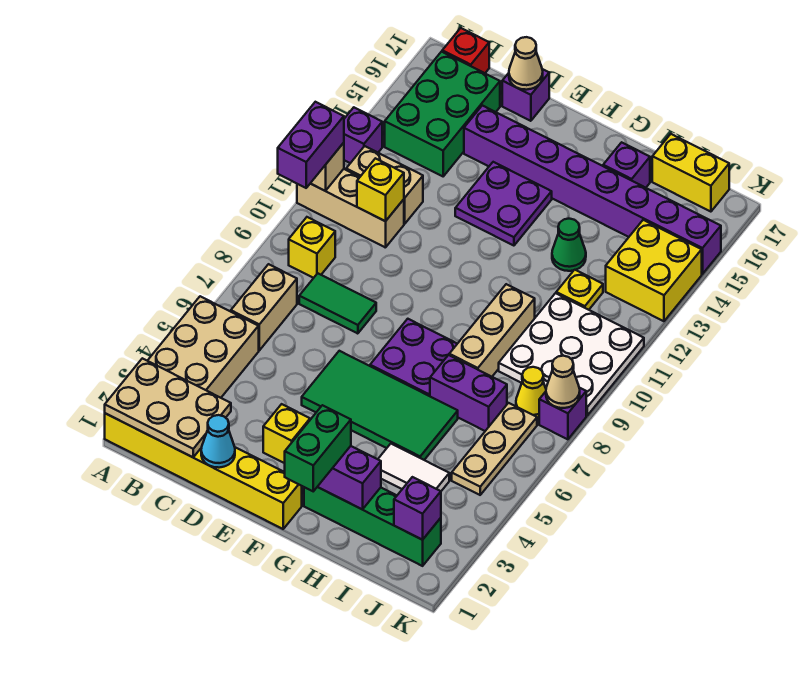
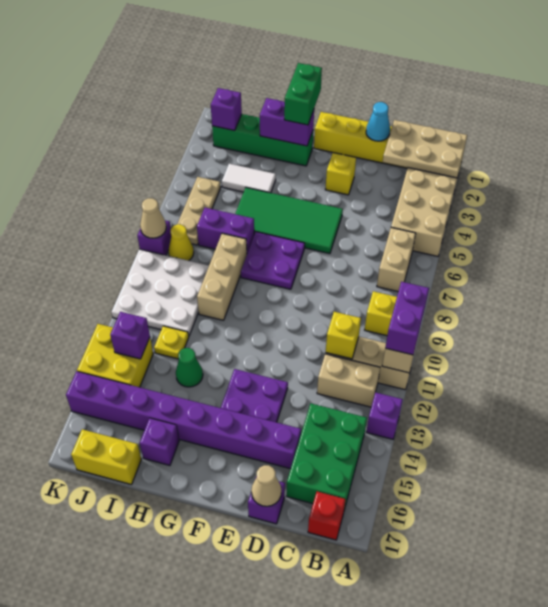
green 1x2 tile [299,273,376,334] -> none
none -> purple 1x1 brick [110,312,150,359]

